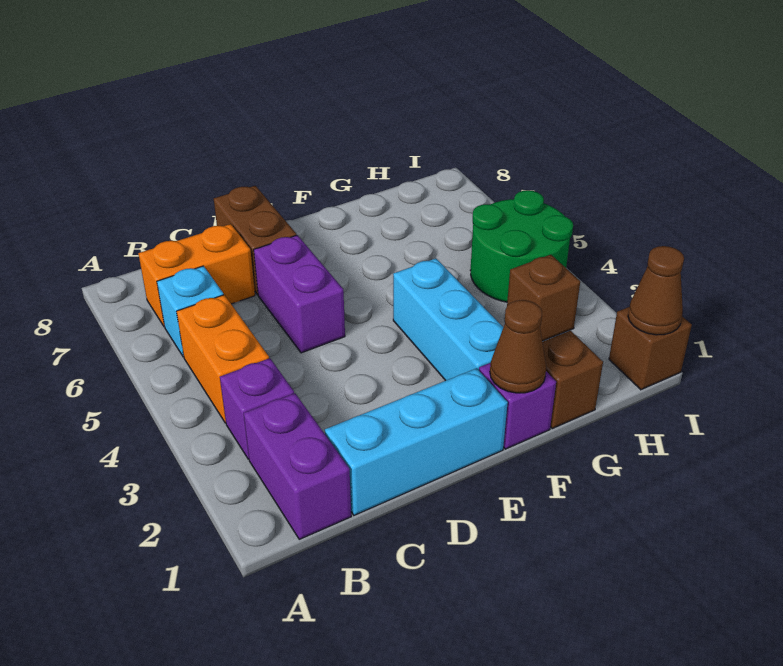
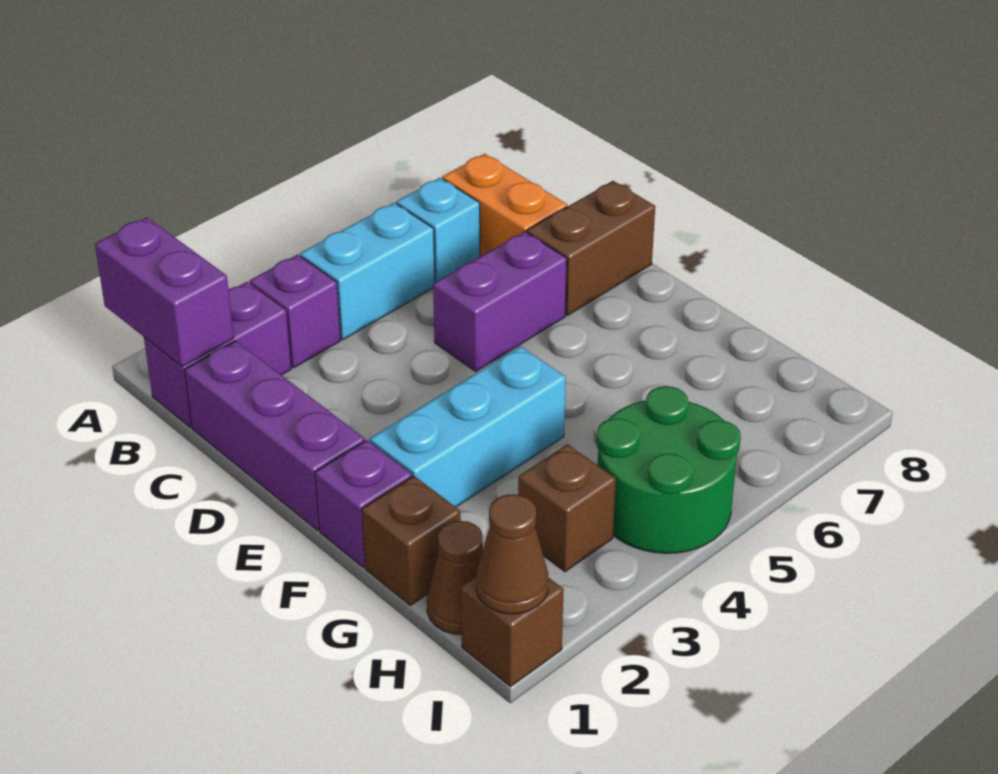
none -> purple 1x2 brick [95,217,234,367]
orange 1x2 brick [177,295,269,423] -> cyan 1x2 brick [300,203,435,339]
cyan 1x3 brick [325,368,508,515] -> purple 1x3 brick [184,341,365,530]
brown 1x1 cone [490,300,546,393] -> brown 1x1 cone moved to [427,521,483,634]

